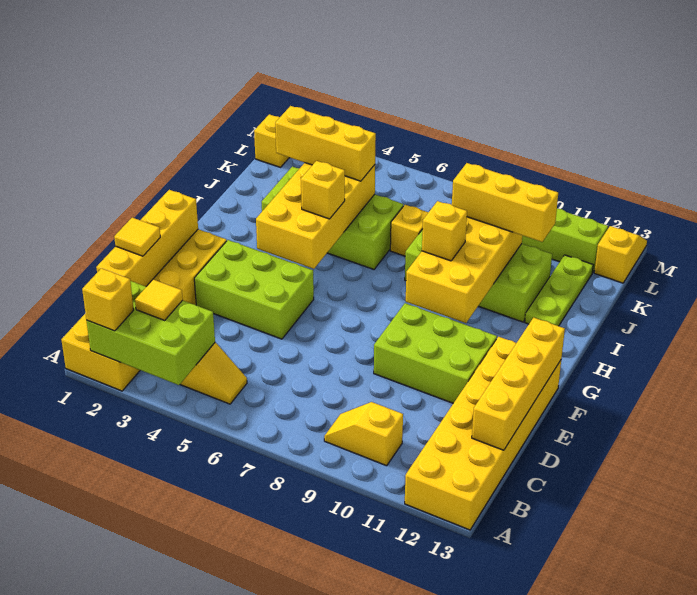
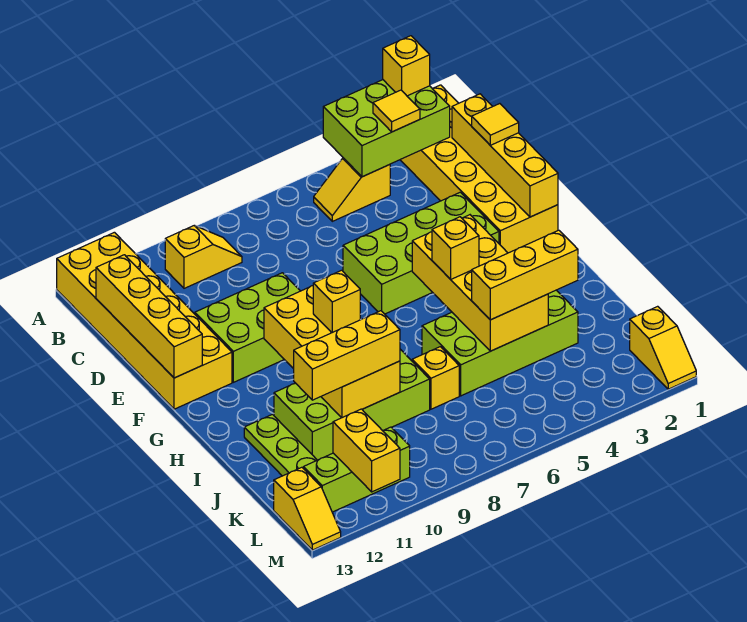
lime 2x3 brick [194,240,314,339] -> lime 2x4 brick [343,192,499,314]
none -> yellow 1x2 brick [333,409,400,492]

